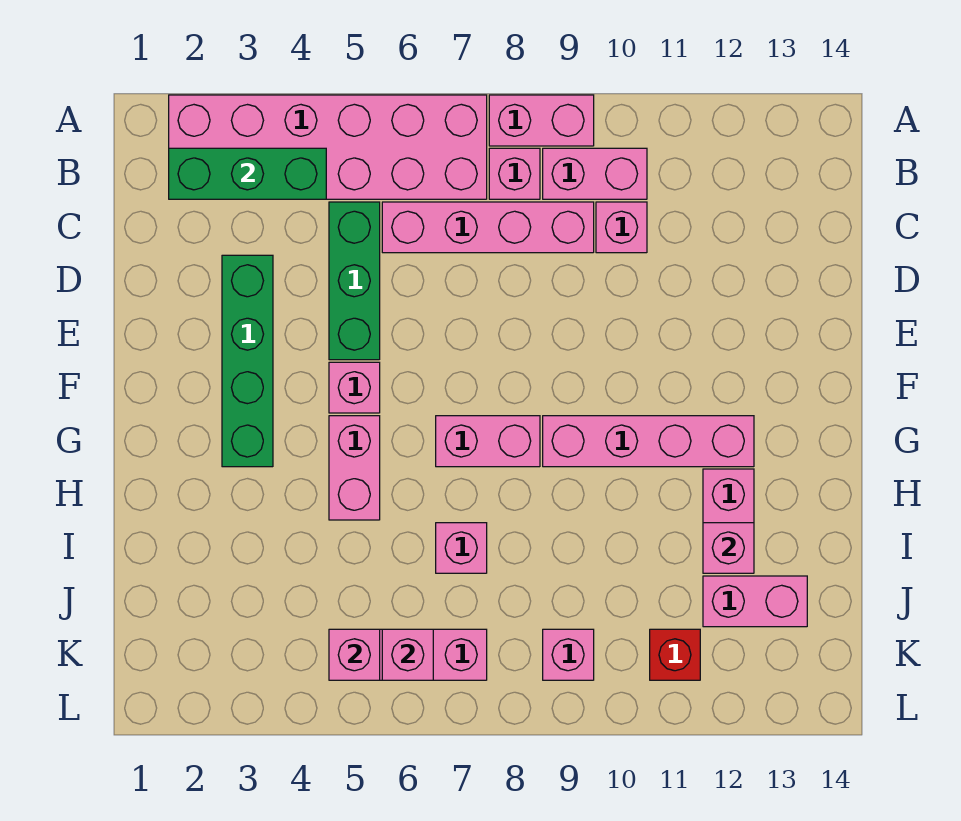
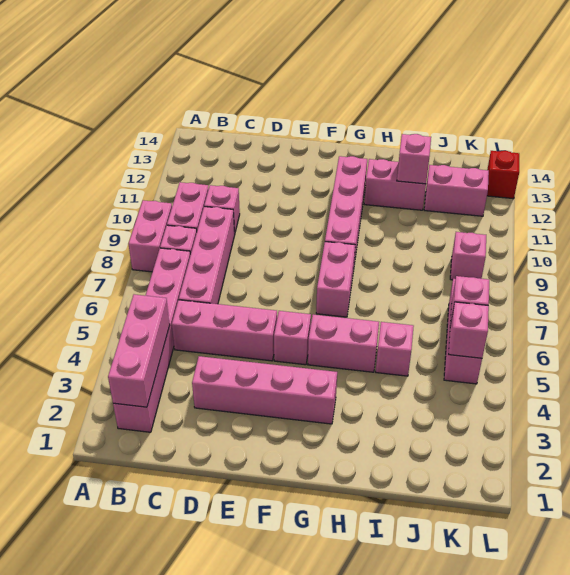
pink 2x6 brick [169,95,487,199] -> pink 1x6 brick [113,248,190,432]
green 1x3 brick [169,148,326,199] -> pink 1x3 brick [108,294,170,407]
green 1x3 brick [329,202,380,360] -> pink 1x3 brick [172,300,277,361]
green 1x4 brick [222,255,273,467] -> pink 1x4 brick [192,356,337,424]
pink 1x1 brick [436,523,487,573] -> pink 1x1 brick moved to [376,322,414,376]
pink 1x2 brick [703,576,807,627] -> pink 1x2 brick turned to [424,165,489,216]
red 1x1 brick [650,629,700,680] -> red 1x1 brick moved to [487,151,519,199]

